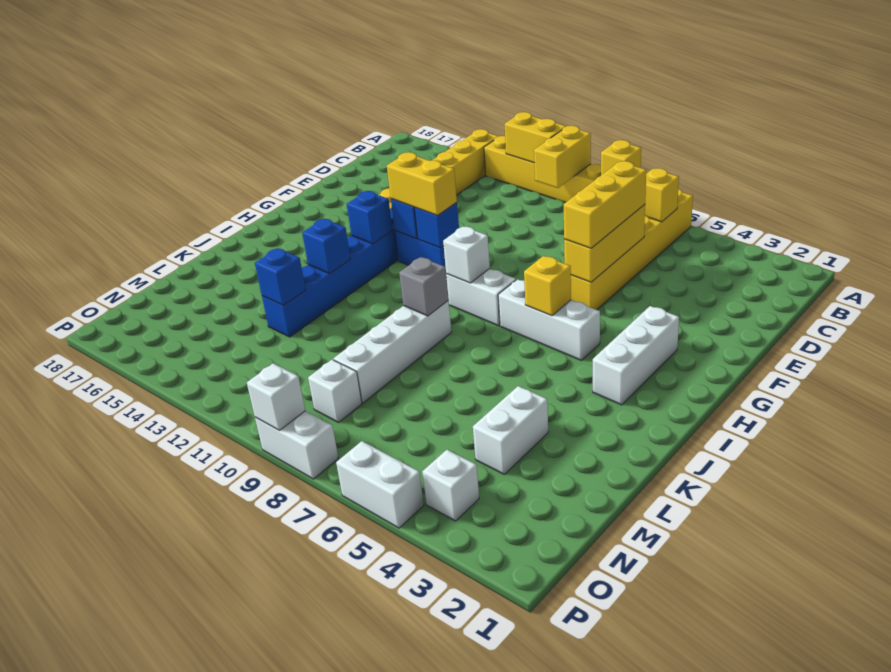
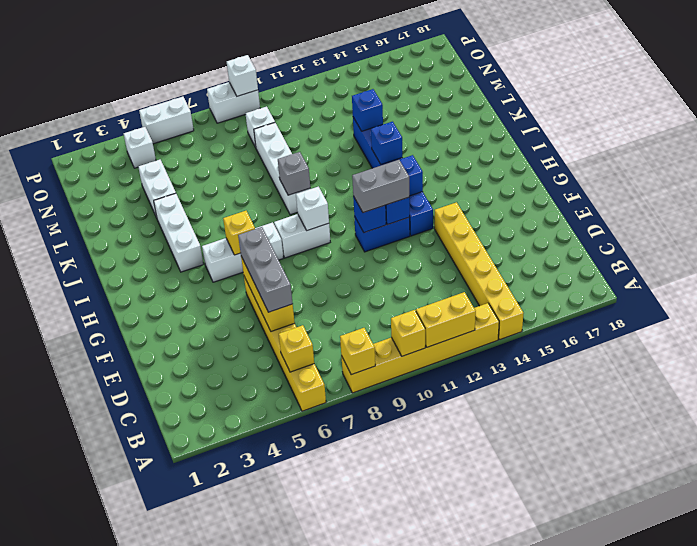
yellow 1x2 brick [534,126,591,188] -> yellow 1x1 brick [391,310,425,356]
yellow 1x3 brick [564,161,646,248] -> grey 1x3 brick [238,227,293,312]
white 1x3 brick [593,306,679,405] -> white 1x3 brick moved to [154,193,203,272]
yellow 1x2 brick [387,152,457,216] -> grey 1x2 brick [352,160,409,213]

